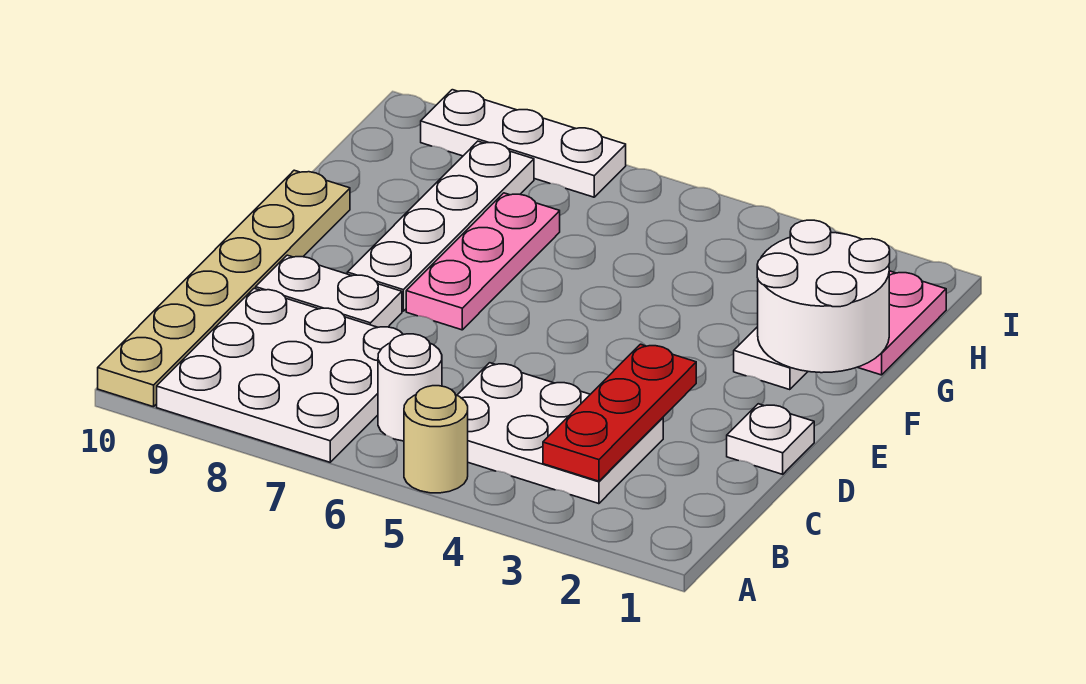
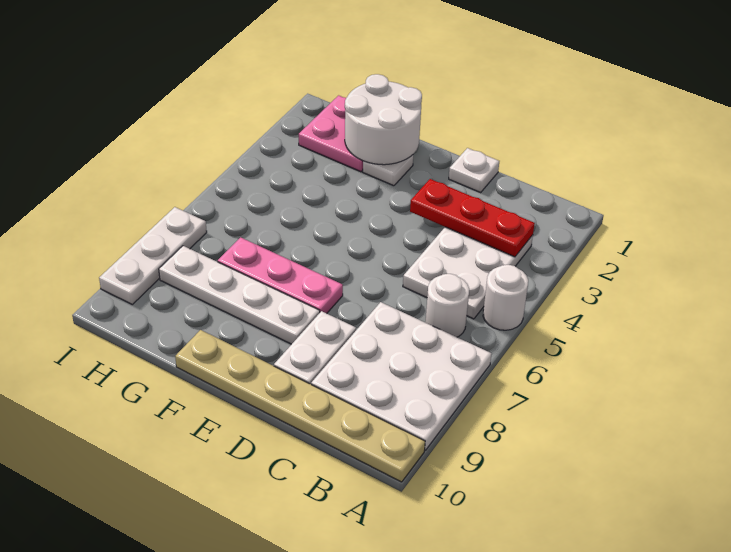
tan 1x1 round brick [404,386,468,493] -> white 1x1 round brick [483,265,528,330]

